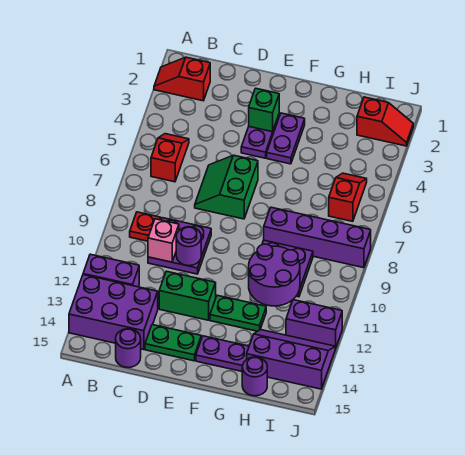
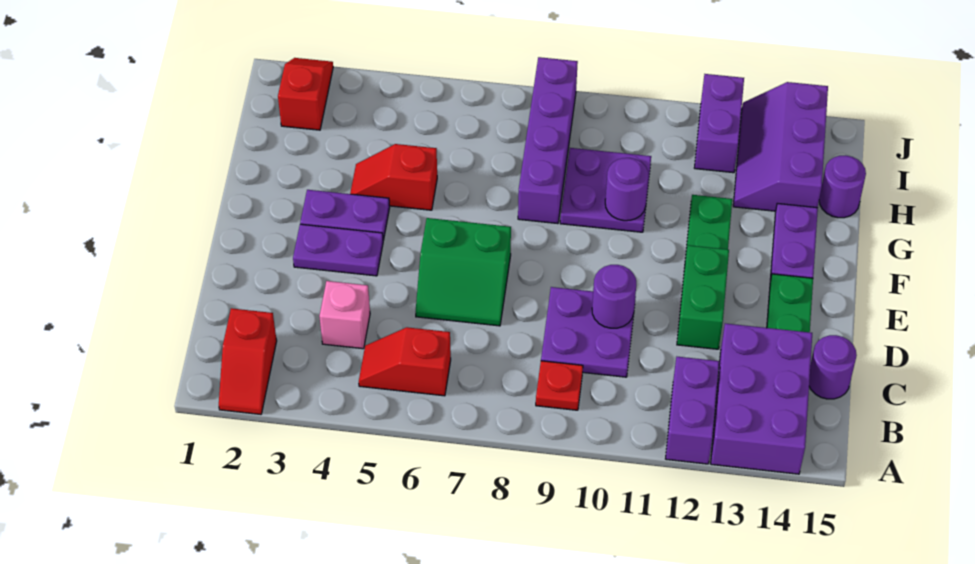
pink 1x1 brick [148,219,179,262] -> pink 1x1 brick moved to [319,281,370,349]
green 1x1 brick [249,88,279,132] -> none
purple 2x2 round brick [249,244,300,306] -> purple 1x1 round brick [605,158,649,221]
red 1x2 slope [329,173,367,221] -> red 1x2 slope moved to [350,144,437,210]

